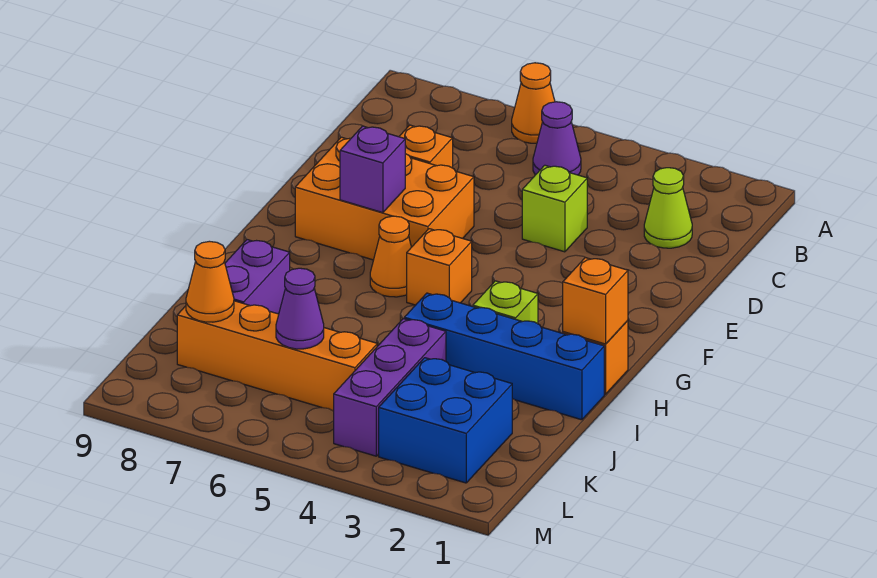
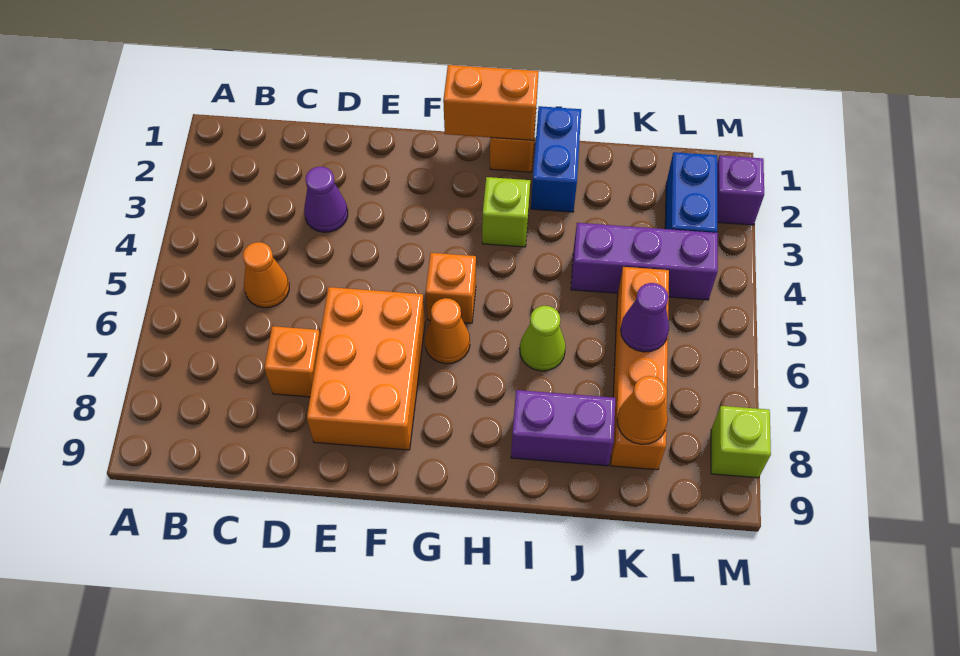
orange 1x1 cone [512,63,555,143] -> orange 1x1 cone moved to [243,242,289,308]
purple 1x1 cone [533,102,581,175] -> purple 1x1 cone moved to [304,167,348,232]
lime 1x1 cone [644,168,692,248] -> lime 1x1 cone moved to [520,306,566,371]
lime 1x1 brick [522,165,587,252] -> lime 1x1 brick moved to [711,406,771,478]
purple 1x1 brick [340,126,405,213] -> purple 1x1 brick moved to [717,155,764,225]
orange 1x1 brick [563,258,628,344] -> orange 1x2 brick [443,65,539,140]
blue 1x4 brick [404,293,604,420] -> blue 1x2 brick [531,106,581,212]
blue 2x2 brick [379,358,512,483] -> blue 1x2 brick [665,152,717,233]

